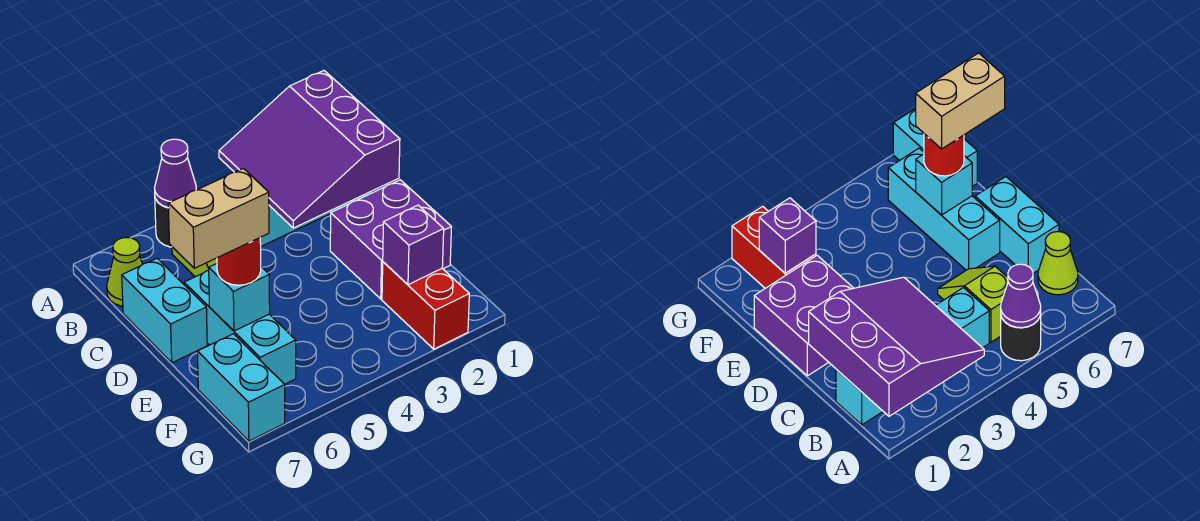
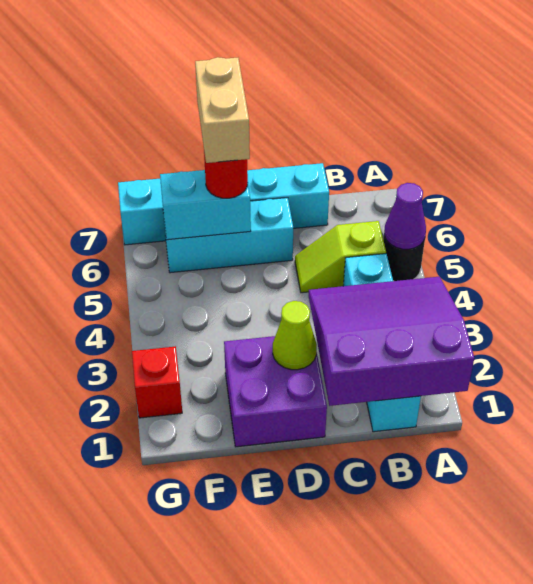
lime 1x1 cone [107,237,142,306] -> lime 1x1 cone moved to [273,301,317,370]
cyan 1x1 brick [209,264,270,331] -> cyan 1x2 brick [160,170,251,240]
red 1x2 brick [382,262,469,349] -> red 1x1 brick [132,346,182,418]
purple 1x1 brick [383,205,444,285] -> none

